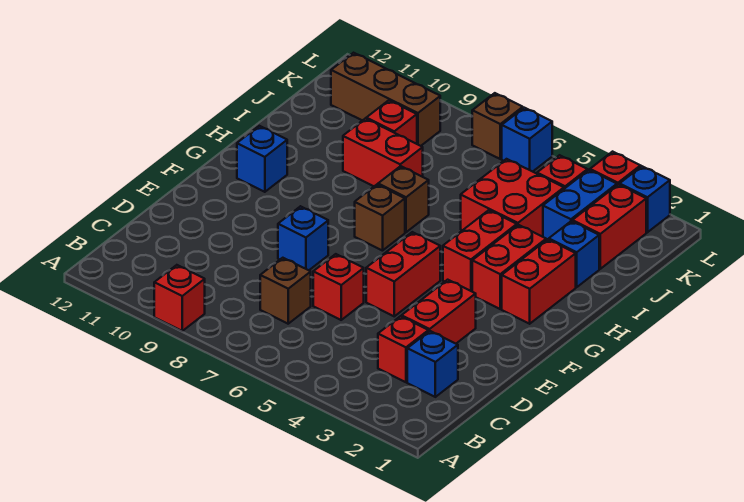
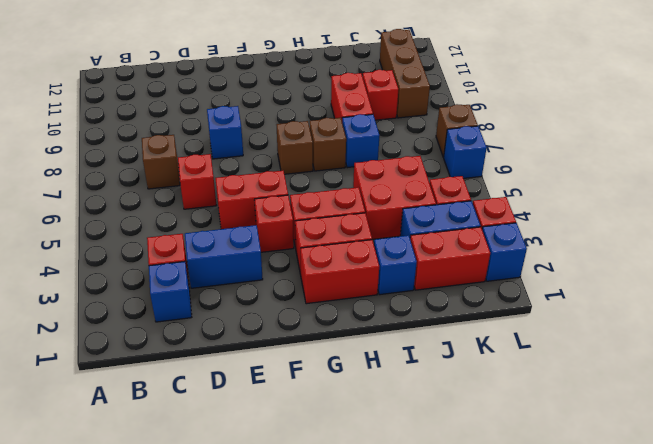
red 1x1 brick [154,265,205,331] -> red 1x1 brick moved to [254,195,294,252]
red 1x2 brick [402,280,476,344] -> blue 1x2 brick [185,225,263,288]
blue 1x1 brick [237,126,287,192] -> blue 1x1 brick moved to [342,114,380,168]

